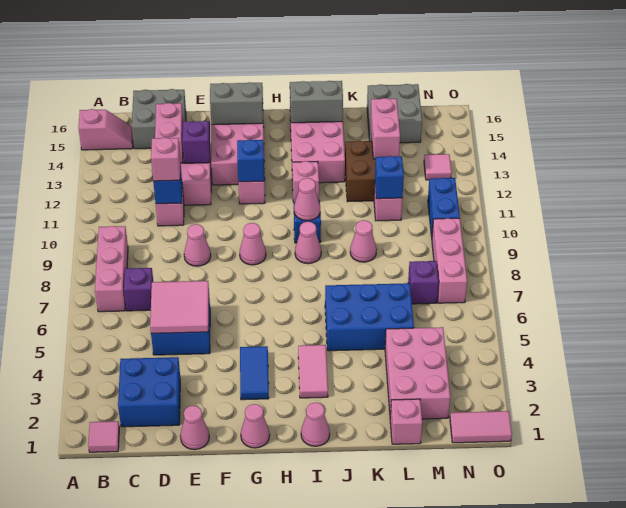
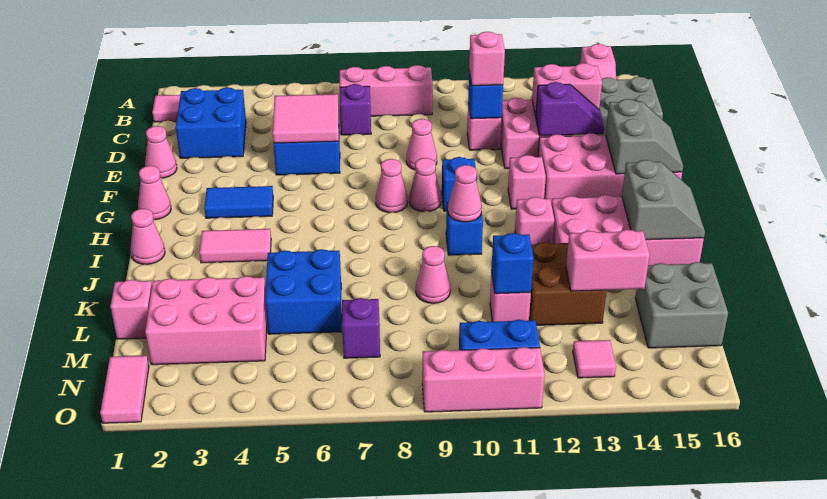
blue 1x1 brick [237,139,264,182] -> blue 1x1 brick moved to [442,157,477,211]
pink 1x1 cone [295,222,321,264] -> pink 1x1 cone moved to [376,159,408,213]
blue 2x3 brick [325,283,414,351] -> blue 2x2 brick [265,249,342,334]
pink 1x3 brick [432,218,467,303] -> pink 1x3 brick moved to [422,347,545,412]

